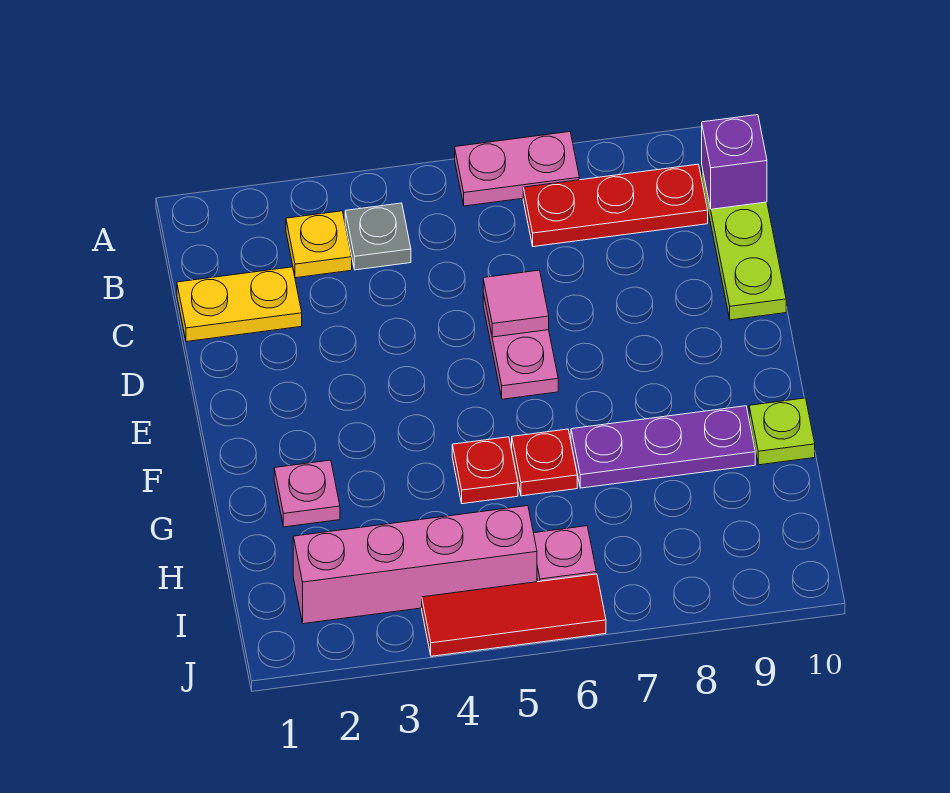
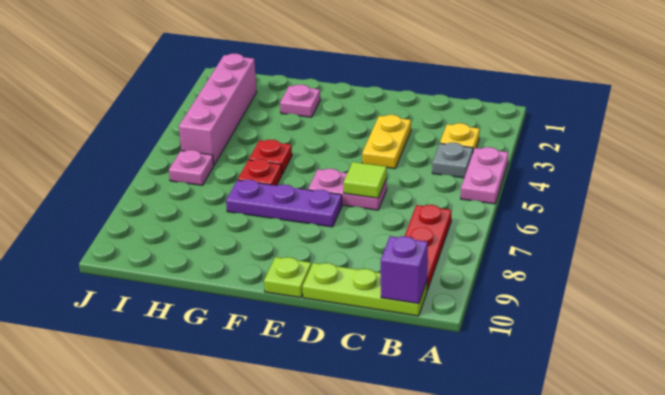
pink 1x2 plate [455,132,579,206] -> pink 1x2 plate moved to [461,147,508,204]
yellow 1x2 plate [177,267,302,342] -> yellow 1x2 plate moved to [362,115,411,169]
pink 1x1 tile [483,270,549,337] -> lime 1x1 tile [344,162,387,198]
purple 1x3 plate [571,406,755,488] -> purple 1x3 plate turned to [226,180,342,227]
lime 1x1 plate [749,398,815,465] -> lime 1x1 plate moved to [264,257,311,298]
red 1x3 tile [422,574,606,656] -> none

